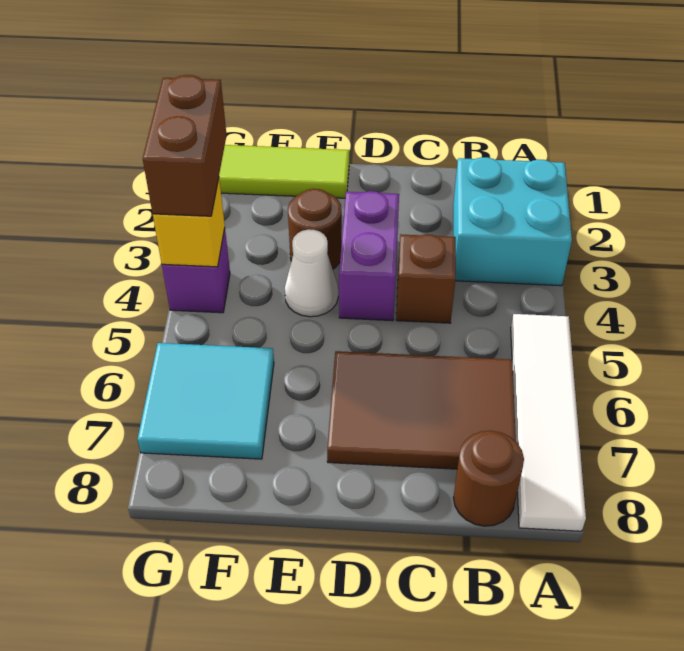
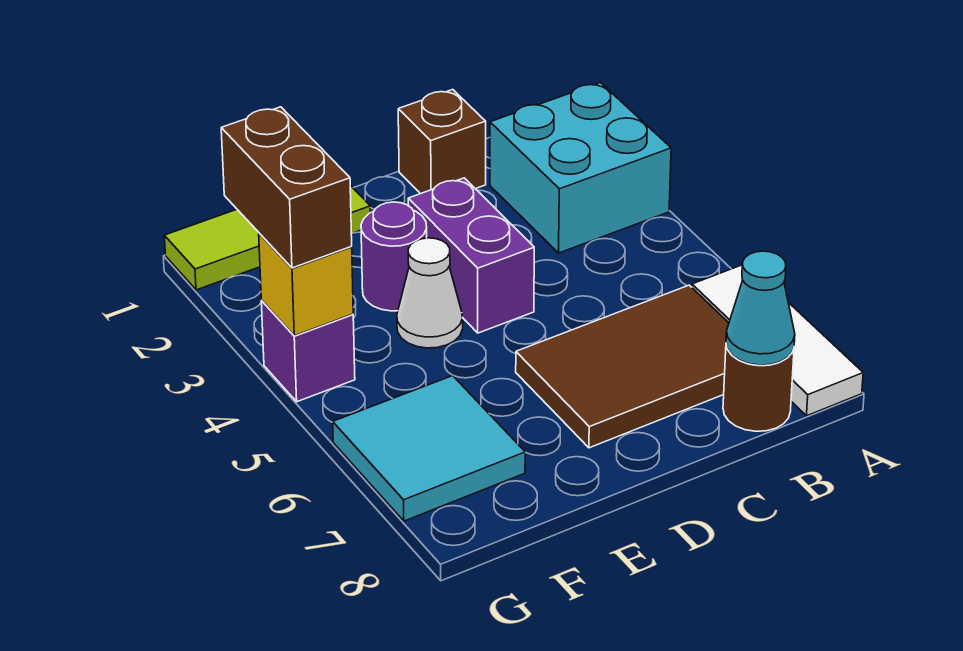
white 1x4 tile [511,314,586,531] -> white 1x3 tile [692,265,863,416]
none -> cyan 1x1 cone [726,251,795,365]
brown 1x1 brick [396,235,456,323] -> brown 1x1 brick moved to [398,90,486,194]
brown 1x1 round brick [288,189,342,269] -> purple 1x1 round brick [361,202,427,311]

